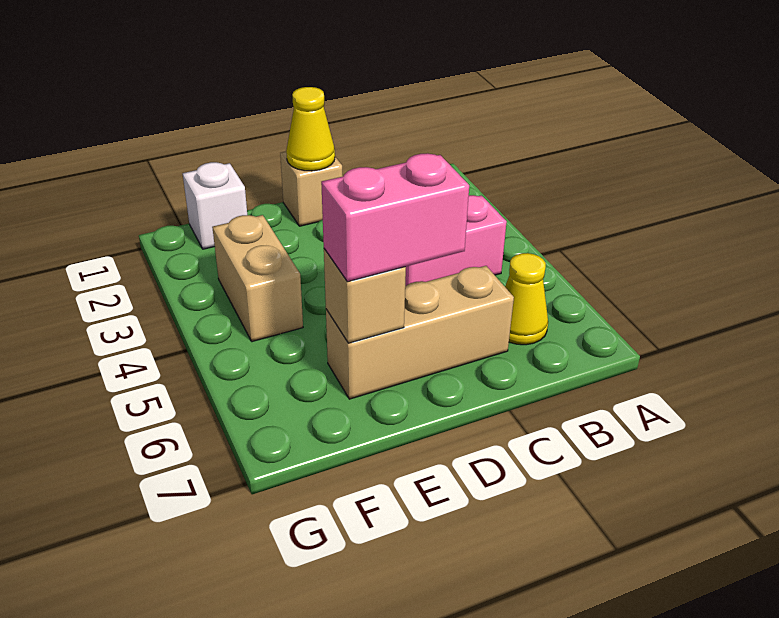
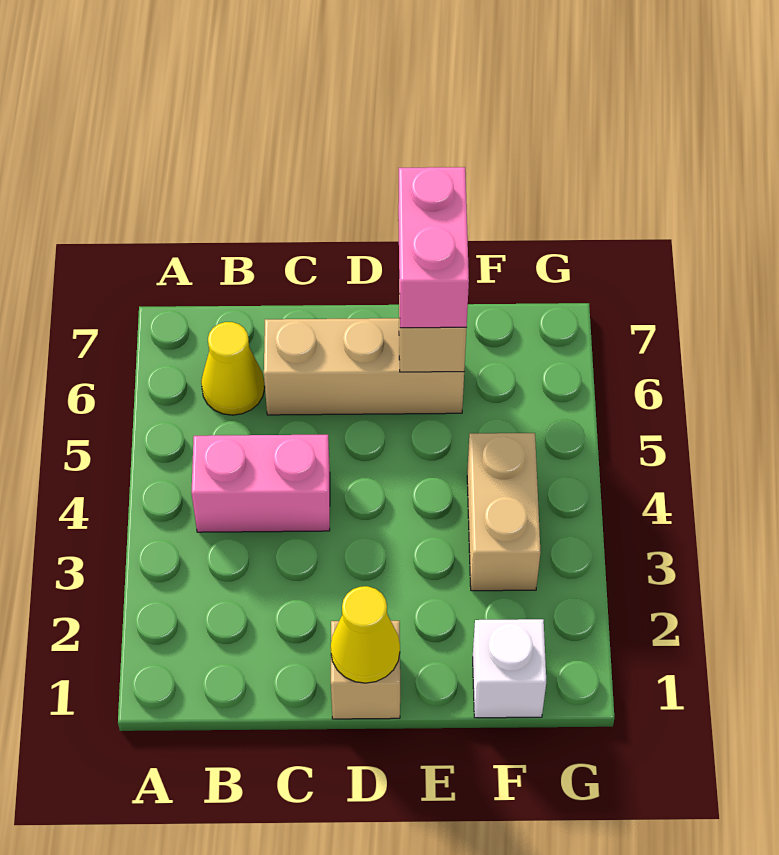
pink 1x2 brick [321,153,469,282] -> pink 1x2 brick turned to [398,167,469,328]

